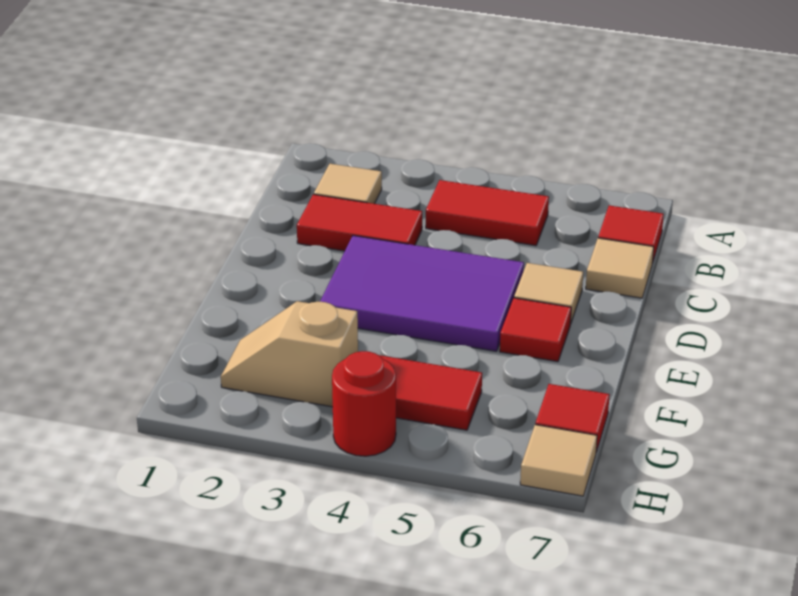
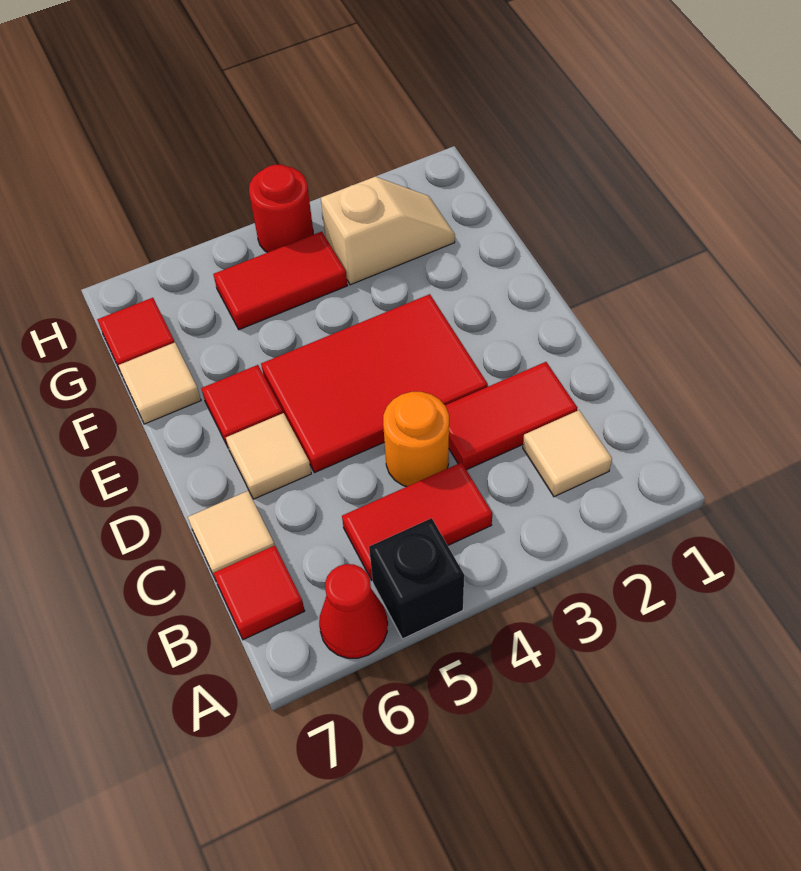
none -> black 1x1 brick [369,518,464,639]
none -> red 1x1 cone [319,564,388,658]
none -> orange 1x1 round brick [383,392,449,487]
purple 2x3 tile [320,236,524,351] -> red 2x3 tile [261,294,488,473]
tan 1x1 tile [520,425,597,496] -> tan 1x1 tile moved to [118,343,201,424]

